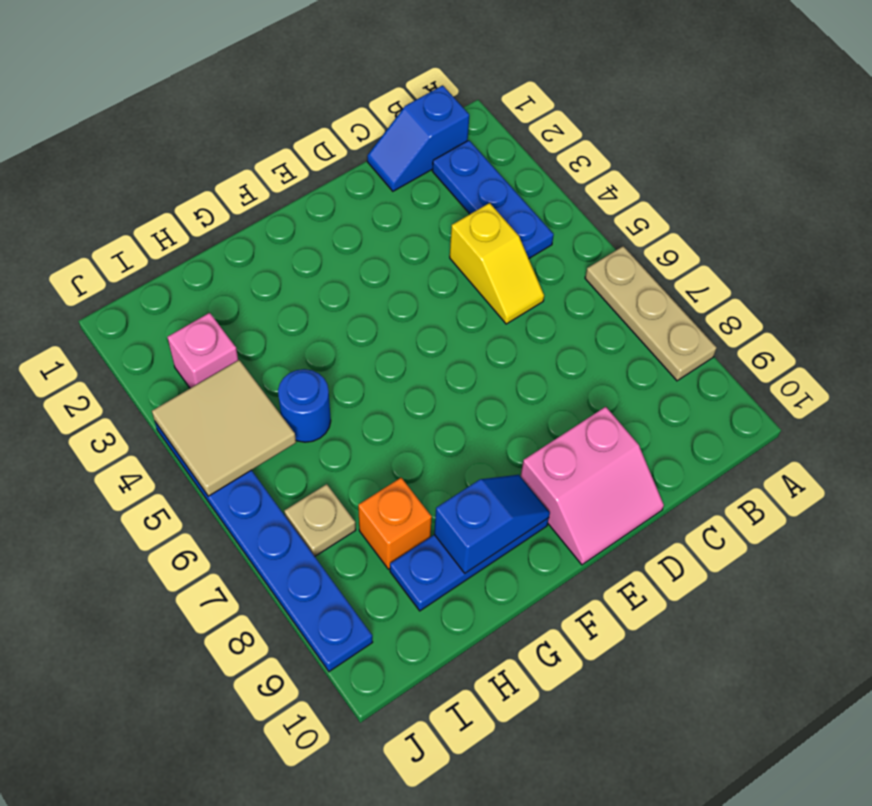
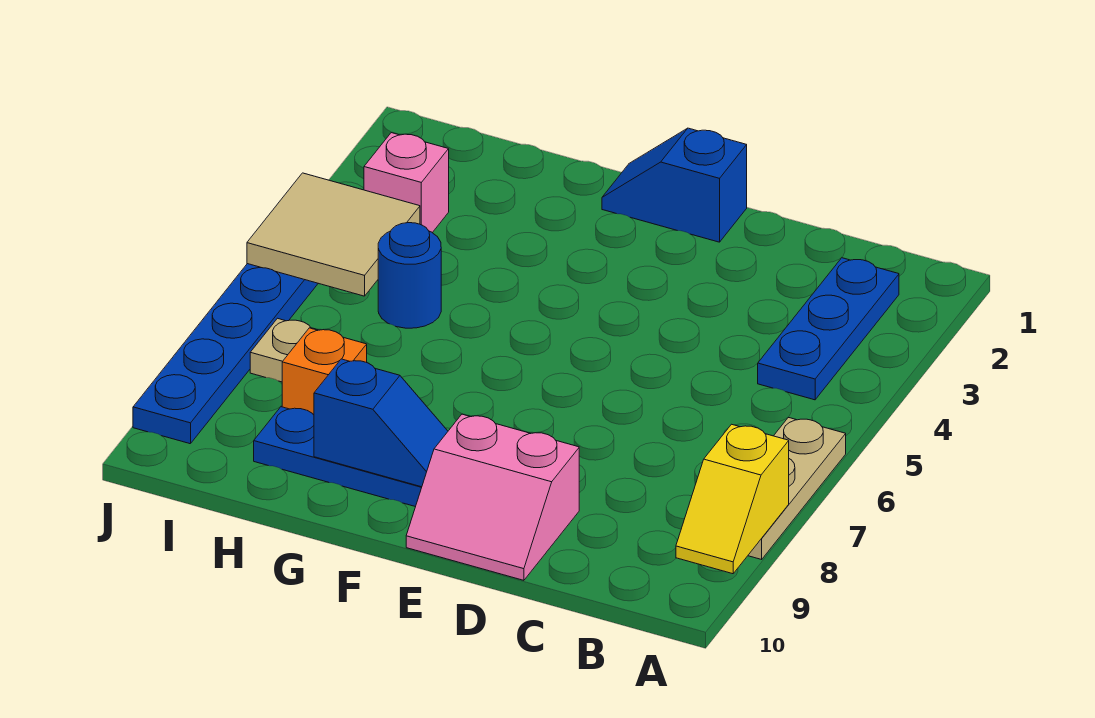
blue 1x2 slope [367,85,469,191] -> blue 1x2 slope moved to [602,128,747,242]
yellow 1x2 slope [450,203,544,324] -> yellow 1x2 slope moved to [676,424,789,574]

